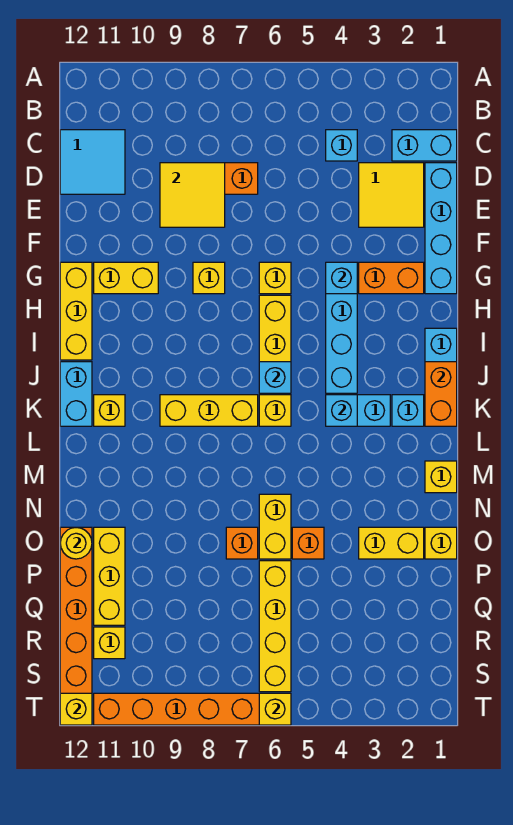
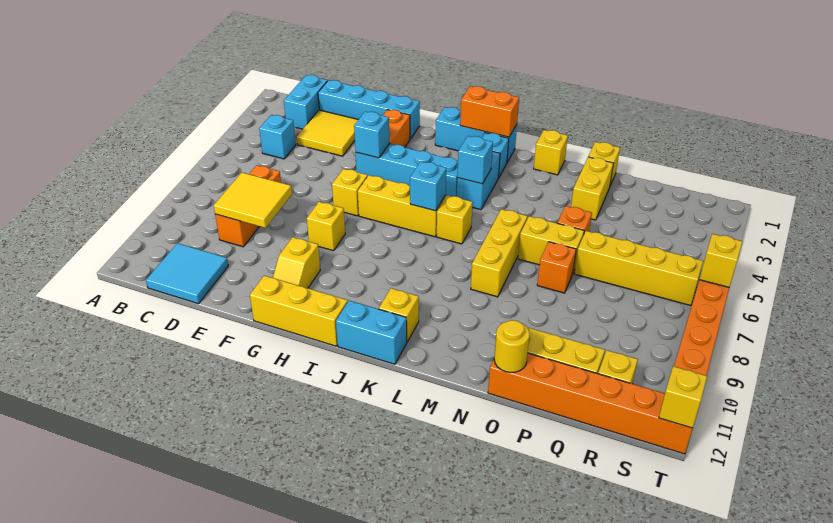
yellow 1x2 brick [94,262,158,294] -> yellow 1x2 slope [273,237,320,288]
yellow 1x3 brick [160,395,258,426] -> yellow 1x3 brick moved to [471,209,527,297]

